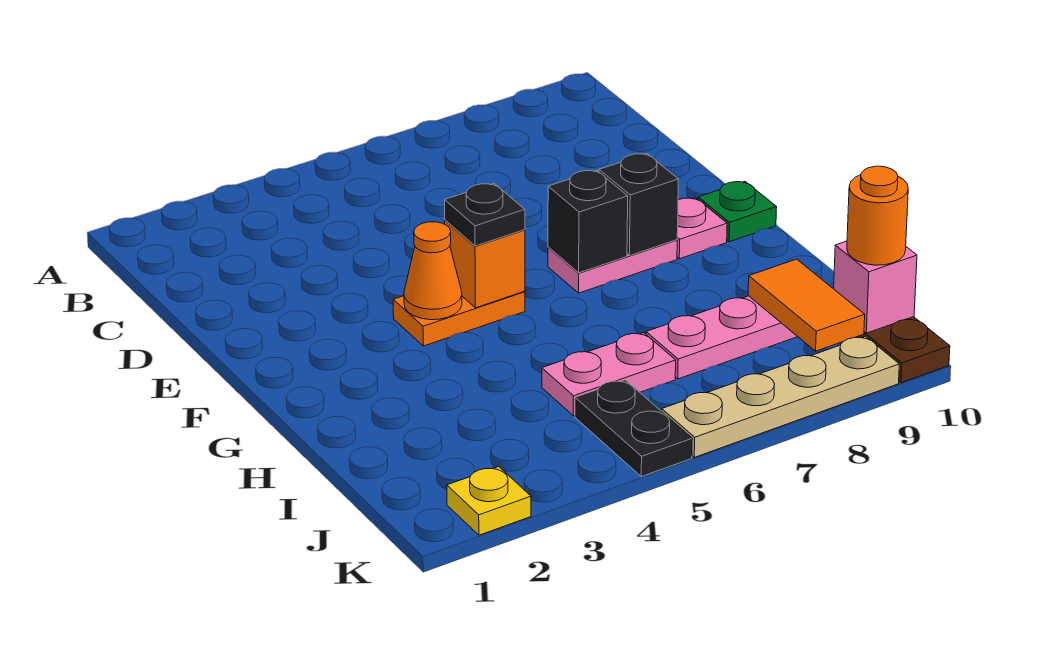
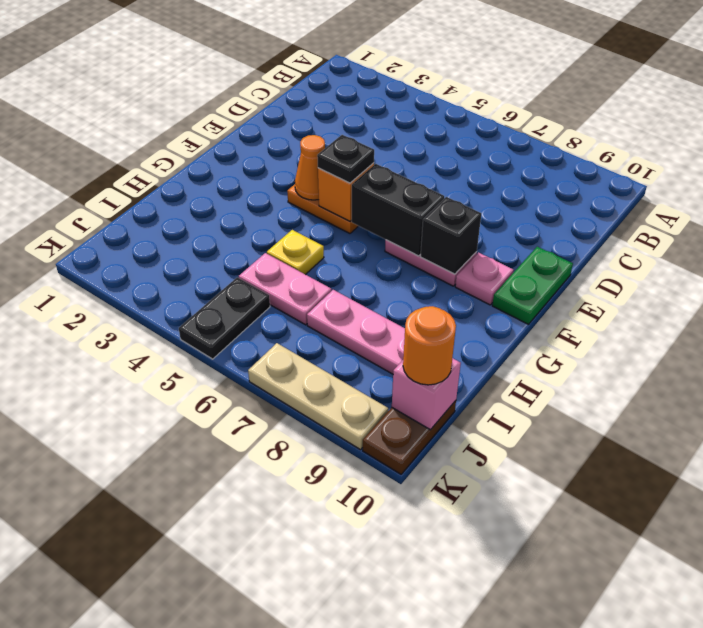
black 1x1 brick [548,170,628,273] -> black 1x2 brick [351,164,444,256]
green 1x1 plate [698,181,777,242] -> green 1x2 plate [492,247,573,324]
orange 1x2 tile [748,259,865,351] -> none
yellow 1x1 plate [447,467,531,535] -> yellow 1x1 plate moved to [267,230,324,275]
tan 1x4 plate [662,336,899,457] -> tan 1x3 plate [248,343,388,450]

